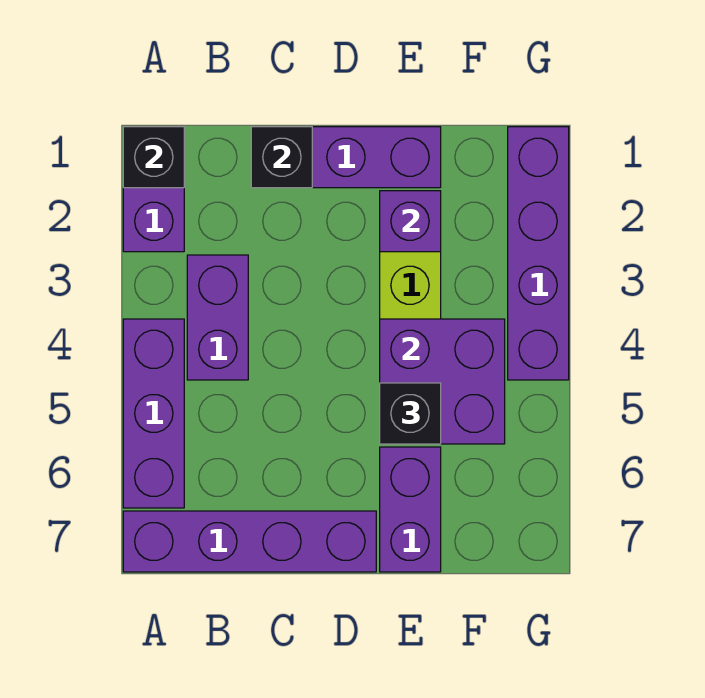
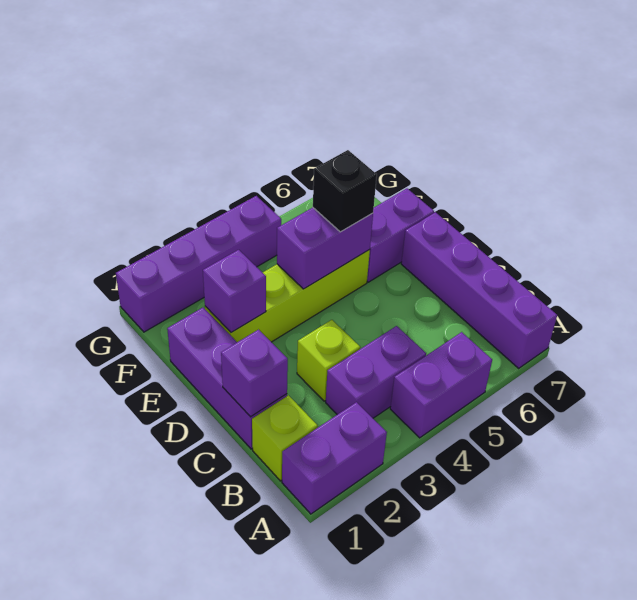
black 1x1 brick [123,127,184,188] -> none
purple 1x3 brick [123,319,184,508] -> purple 1x2 brick [390,332,492,438]
none -> lime 1x1 brick [252,395,318,481]
black 1x1 brick [251,127,312,188] -> purple 1x1 brick [221,330,288,417]
none -> lime 1x1 brick [297,320,360,401]
purple 2x2 brick [380,319,505,444] -> purple 1x2 brick [277,208,373,289]

